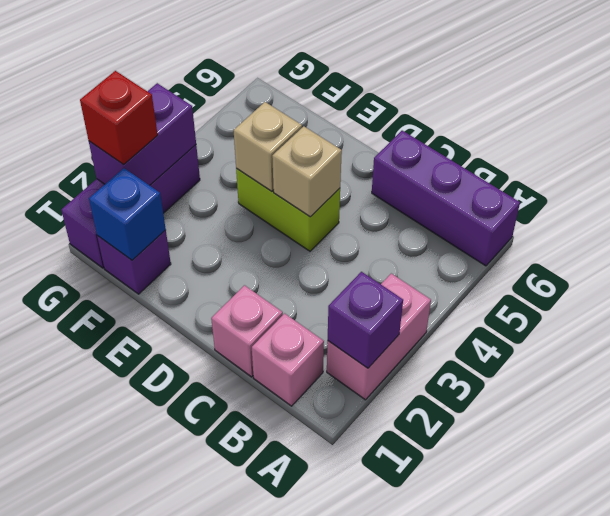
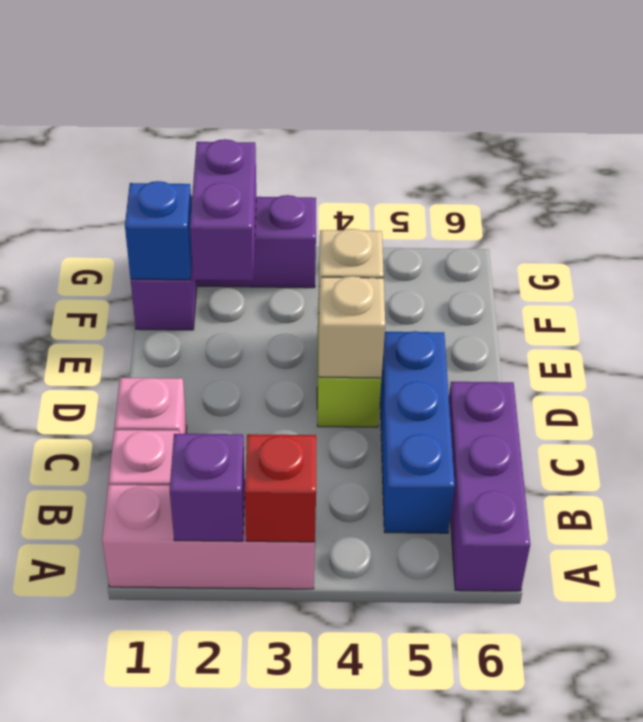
pink 1x2 brick [327,273,431,400] -> pink 1x3 brick [102,485,315,589]
none -> blue 1x3 brick [380,331,455,533]
purple 1x2 brick [89,83,196,185] -> purple 1x2 brick turned to [190,139,256,281]
red 1x1 brick [80,71,158,165] -> red 1x1 brick moved to [245,434,316,542]

